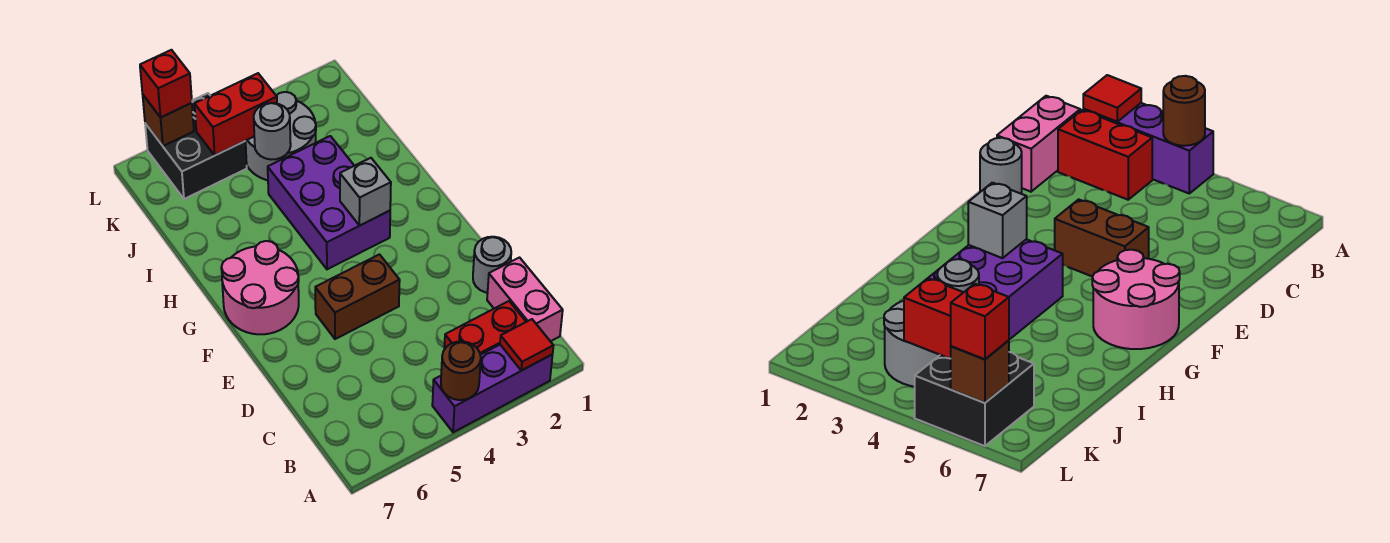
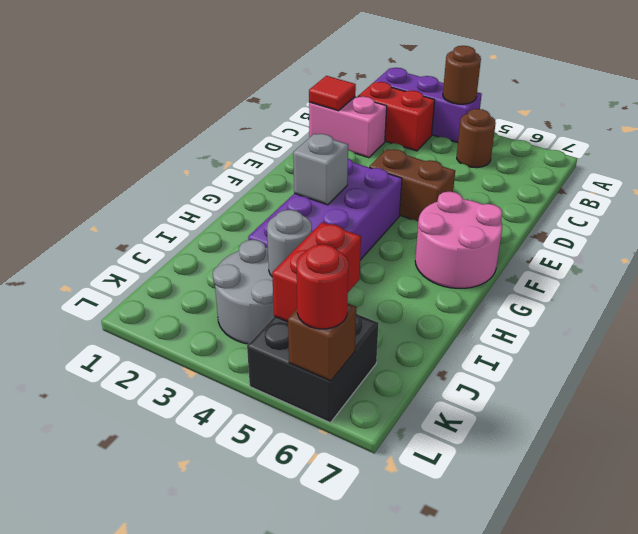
red 1x1 tile [500,319,553,371] -> red 1x1 tile moved to [309,76,356,111]
pink 1x2 brick [487,258,563,341] -> pink 1x2 brick turned to [309,97,387,158]
none -> brown 1x1 round brick [457,109,496,168]
grey 1x1 round brick [473,237,511,293] -> none
purple 2x3 brick [268,136,390,269] -> purple 2x4 brick [248,158,402,260]
red 1x2 brick [195,73,277,155] -> red 1x2 brick turned to [272,222,361,322]
red 1x1 brick [140,50,192,117] -> red 1x1 round brick [297,244,349,329]

